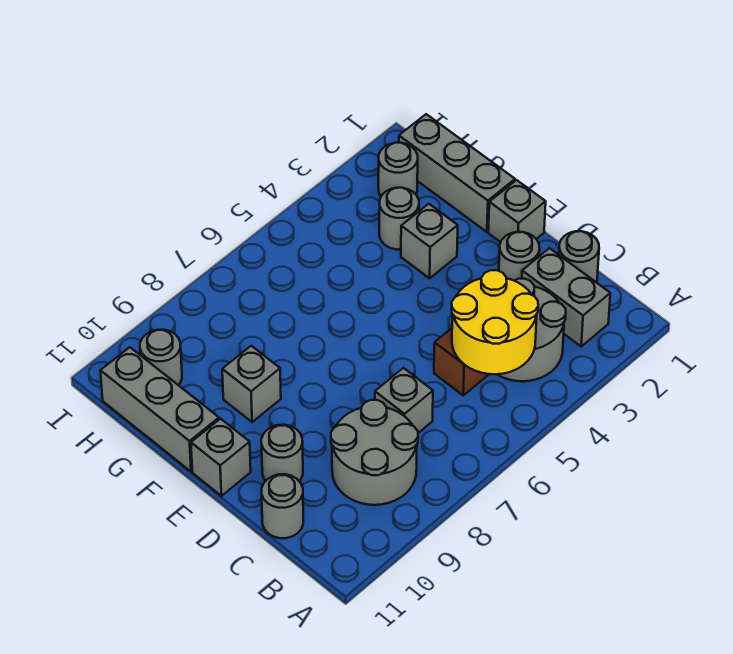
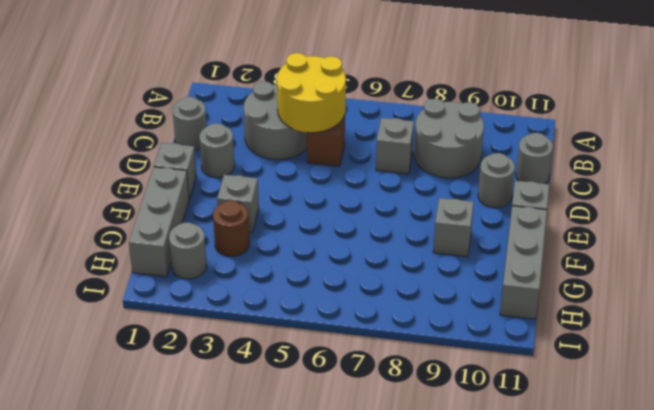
grey 1x2 brick [522,248,610,346] -> none
grey 1x1 round brick [379,188,419,250] -> brown 1x1 round brick [213,201,249,256]
grey 1x1 round brick [140,330,182,385] -> none

